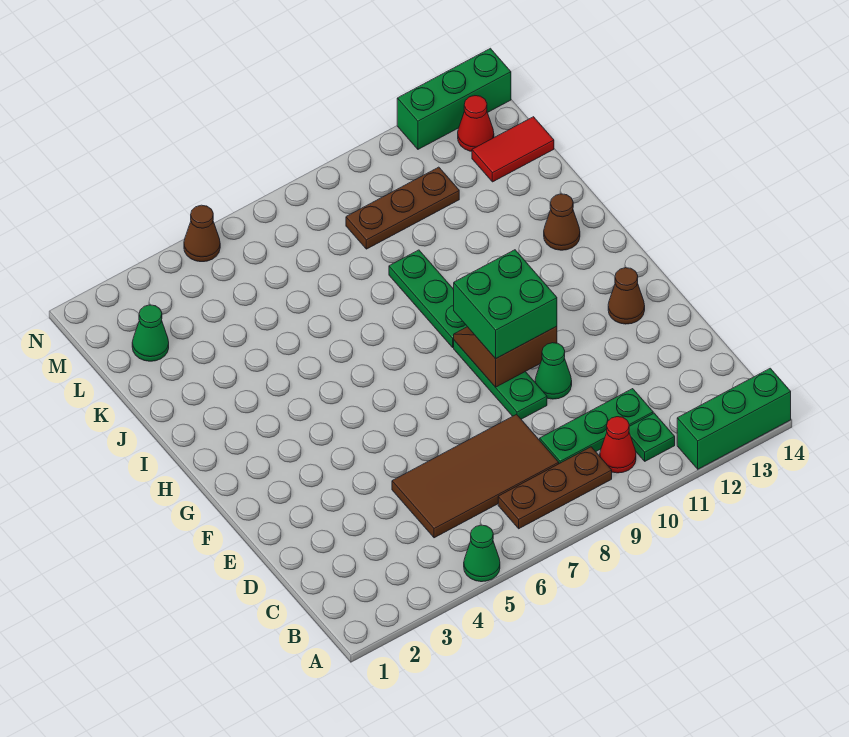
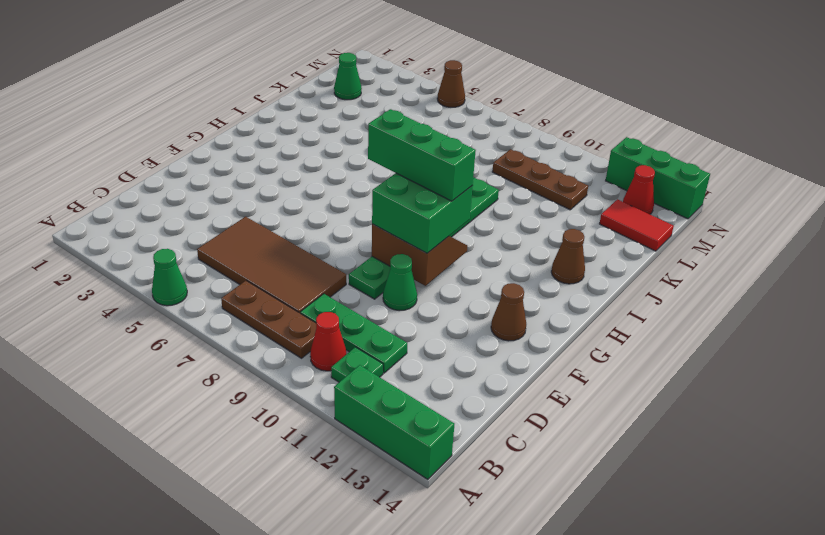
none -> green 1x3 brick [368,109,476,201]

